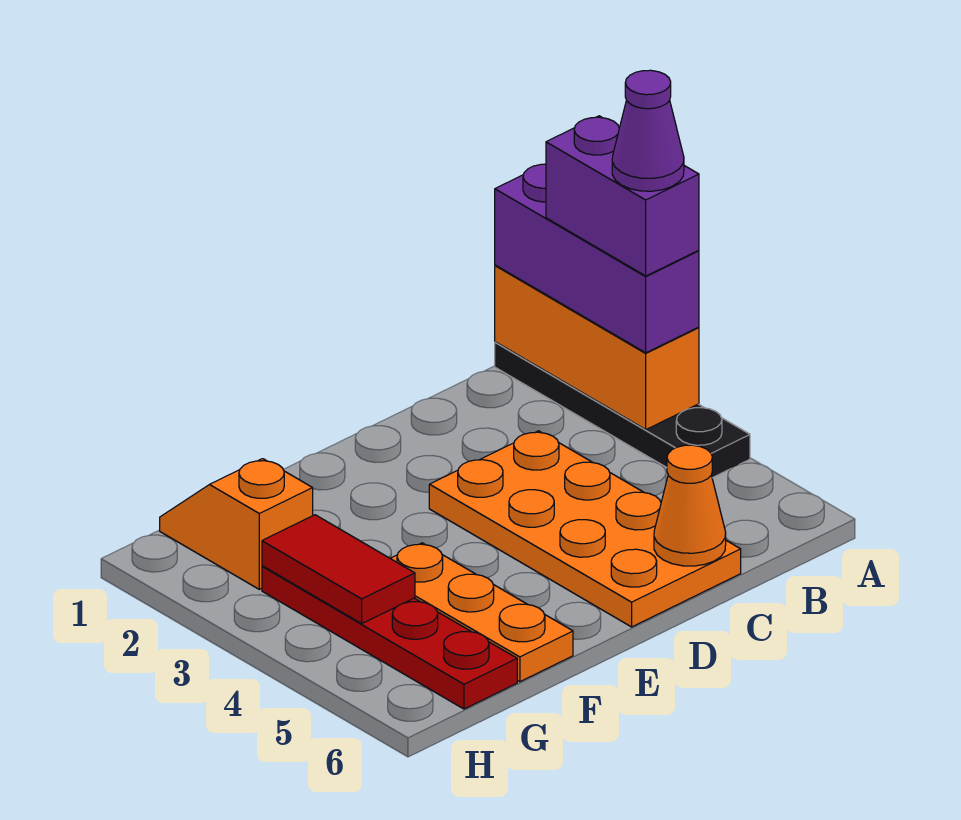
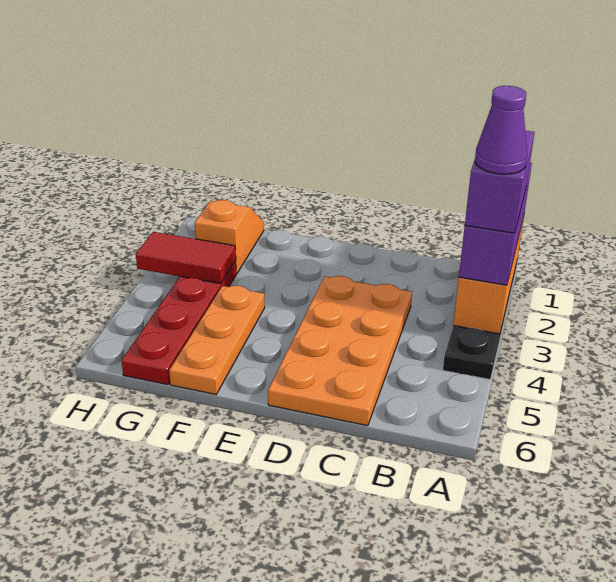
orange 1x1 cone [654,445,726,566] -> none
red 1x2 tile [262,515,415,624] -> red 1x2 tile turned to [136,232,236,284]

